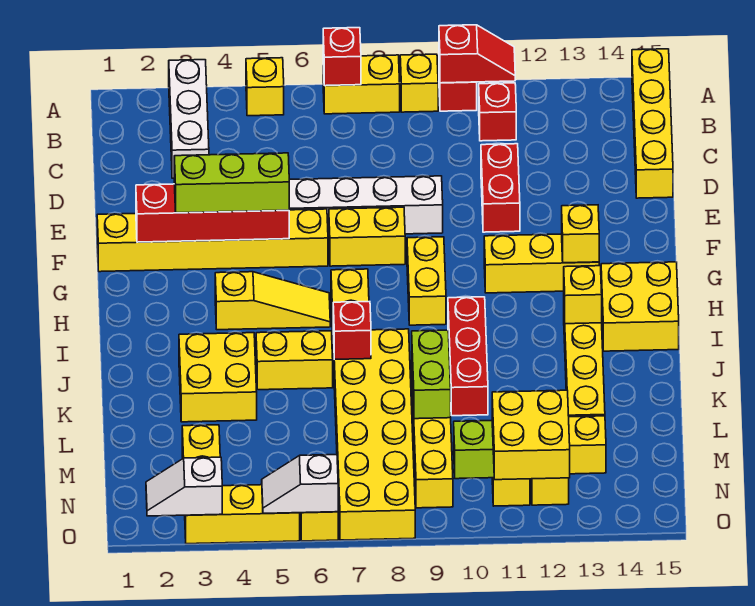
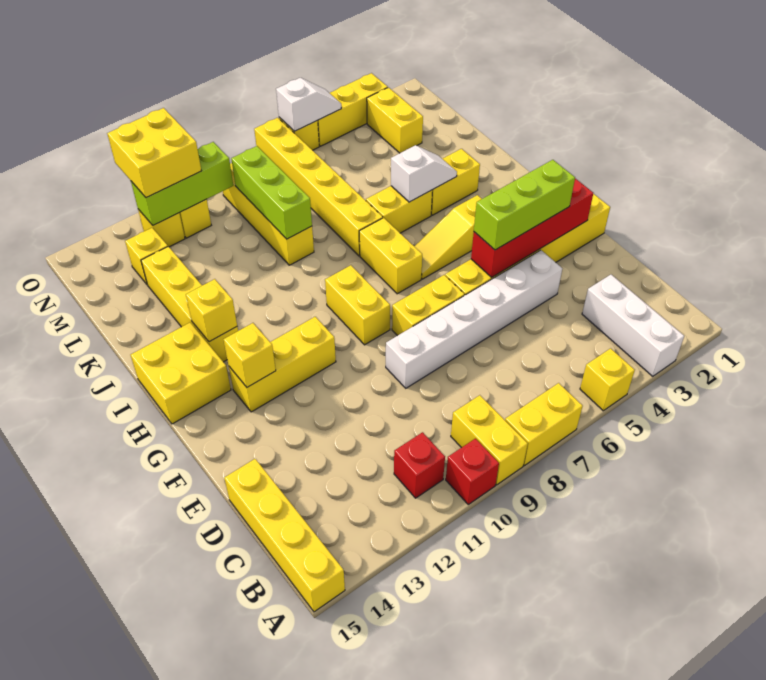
red 1x1 brick [323,28,361,86] -> none
yellow 1x1 brick [400,54,438,112] -> yellow 1x2 brick [451,395,528,485]
red 1x2 slope [439,25,515,83] -> none
red 1x2 brick [481,144,520,232] -> none
red 1x3 brick [448,297,488,416] -> none
yellow 2x2 brick [179,333,257,422] -> yellow 1x2 brick [431,149,480,215]
yellow 2x6 brick [333,329,415,540] -> yellow 1x6 brick [254,118,383,256]
red 1x1 brick [333,302,371,360] -> none
lime 1x2 brick [412,330,451,419] -> lime 1x3 brick [231,146,312,239]
white 1x2 slope [146,457,222,516] -> white 1x2 slope moved to [391,145,457,202]

